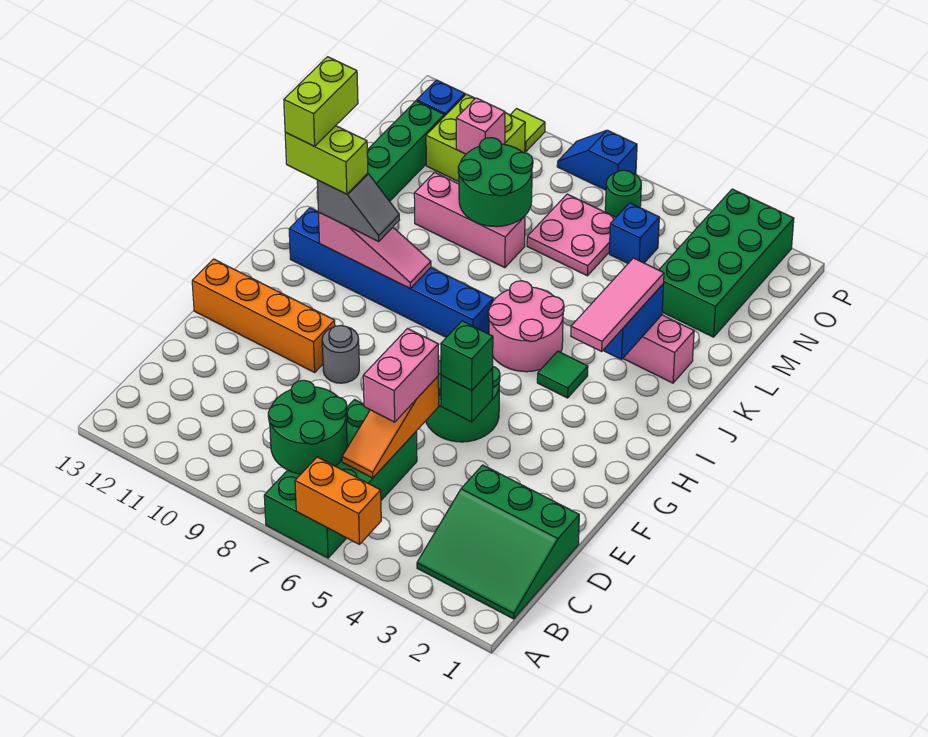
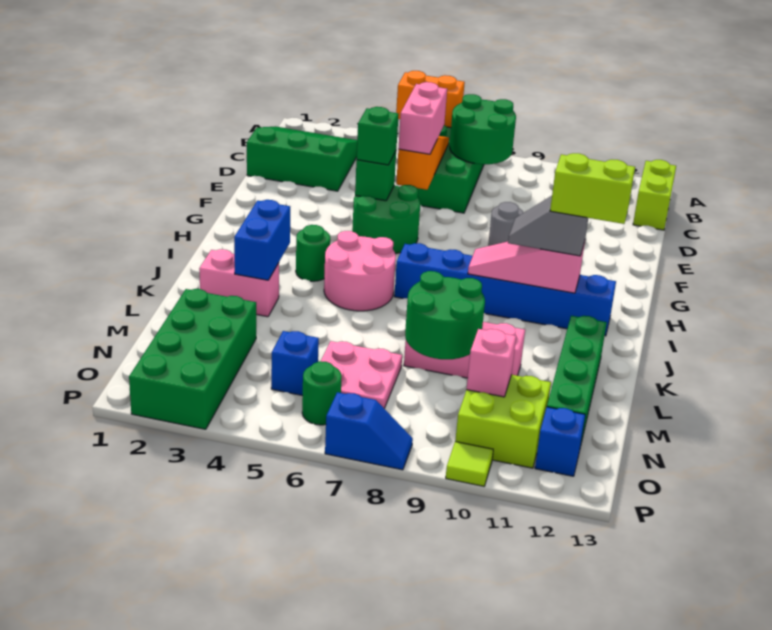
orange 1x4 brick [192,259,335,372] -> none
pink 1x3 tile [571,258,664,351] -> none
green 1x1 tile [537,351,588,398] -> green 1x1 round brick [296,225,330,281]
lime 1x2 brick [284,57,358,146] -> lime 1x2 brick moved to [633,160,676,230]

